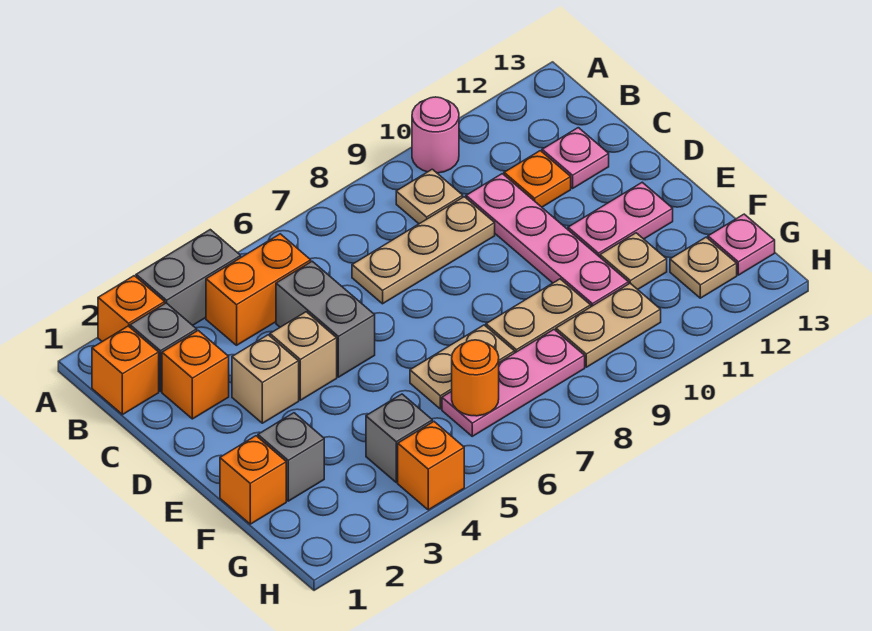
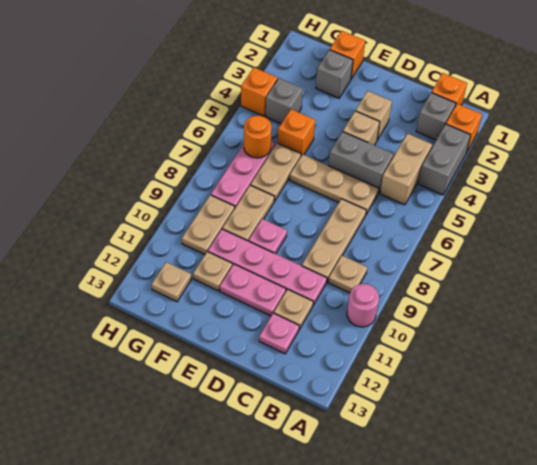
orange 1x2 brick [206,234,311,345] -> tan 1x2 brick [380,134,432,205]
orange 1x1 brick [162,331,229,419] -> orange 1x1 brick moved to [278,109,315,156]
none -> tan 1x3 plate [290,154,379,214]
orange 1x1 plate [504,151,571,207] -> tan 1x1 plate [274,289,313,330]
pink 1x2 plate [568,182,673,257] -> pink 1x2 plate turned to [220,264,286,316]
pink 1x1 plate [708,214,775,275] -> pink 1x1 plate moved to [249,219,287,254]

